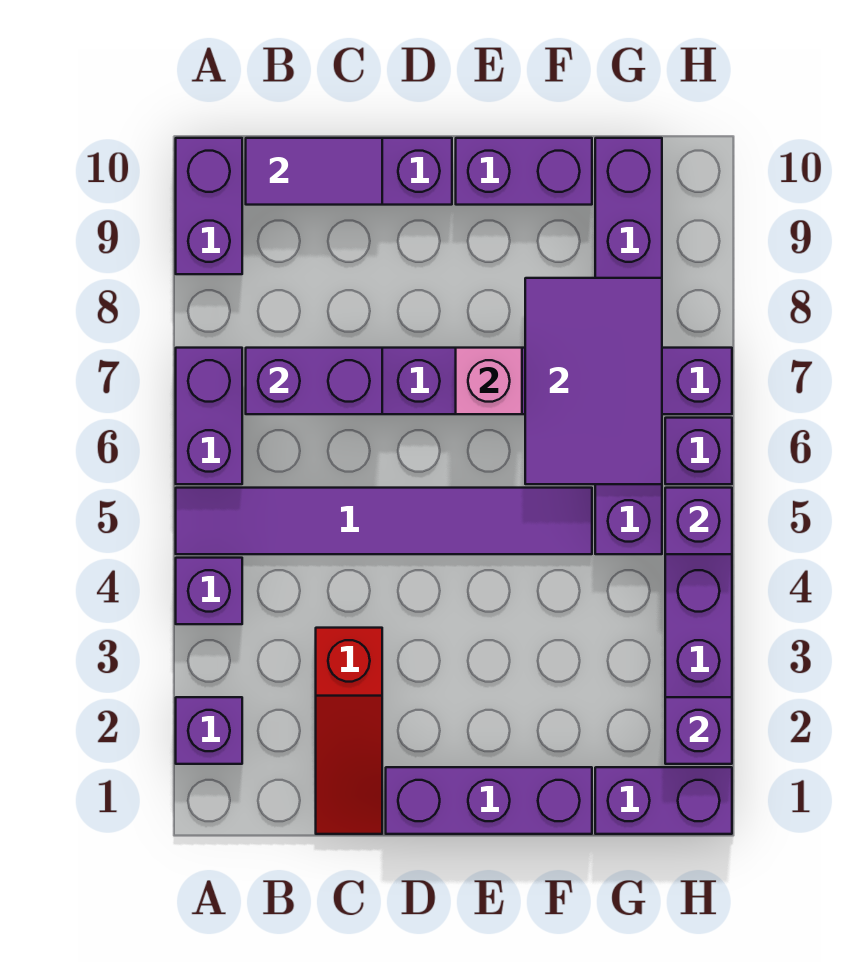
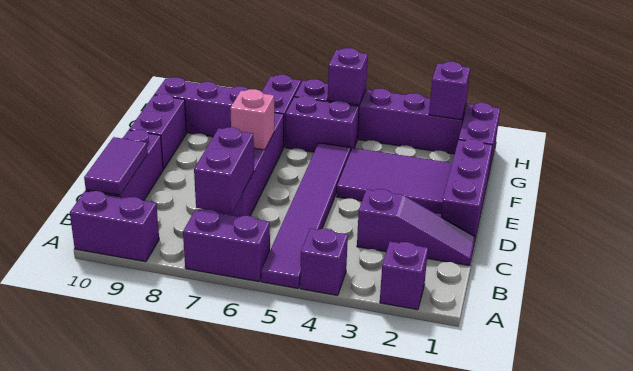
red 1x3 slope [316,628,382,834] -> purple 1x3 slope [357,189,475,266]
purple 2x3 tile [525,278,662,484] -> purple 2x3 tile moved to [337,148,452,214]

